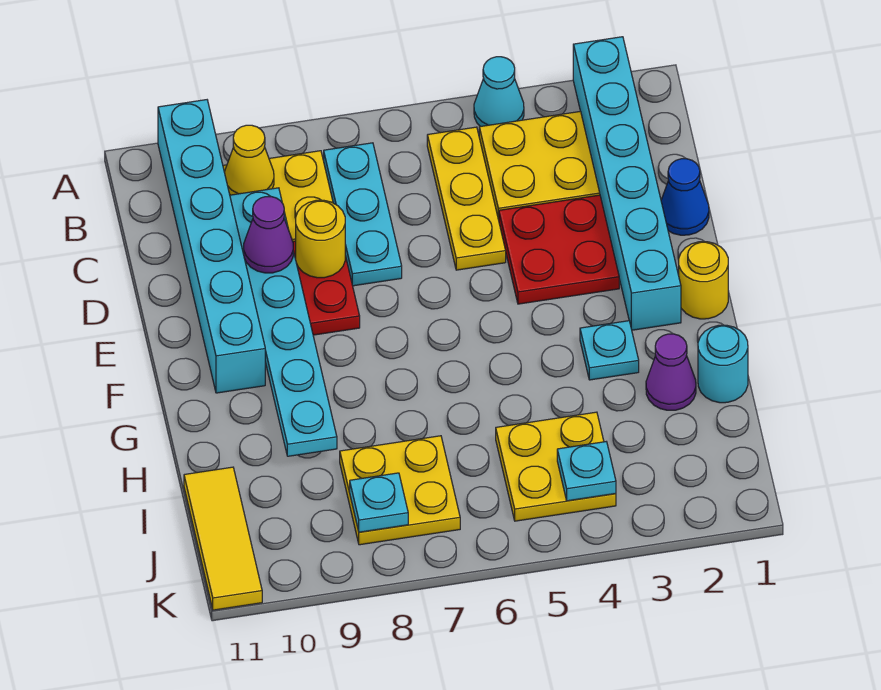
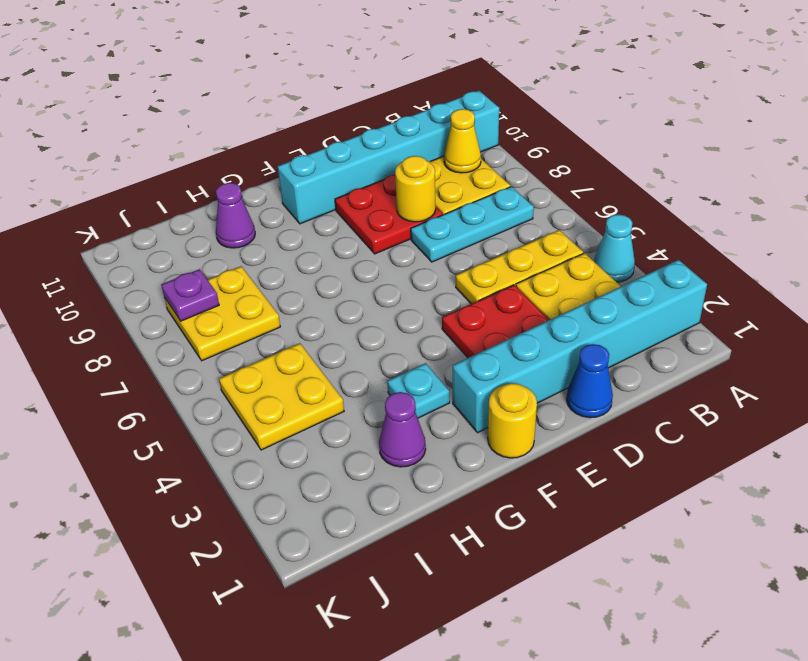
cyan 1x6 plate [230,188,337,456] -> none
purple 1x1 cone [244,196,293,273] -> purple 1x1 cone moved to [216,183,255,248]
cyan 1x1 round brick [698,325,748,403] -> none
yellow 1x3 tile [184,467,262,610] -> none
cyan 1x1 plate [557,442,616,501] -> none
cyan 1x1 plate [350,473,408,532] -> purple 1x1 plate [161,269,219,321]

